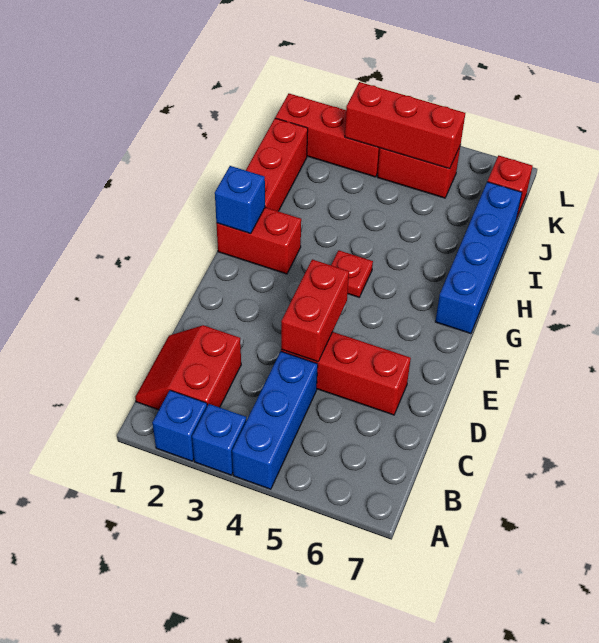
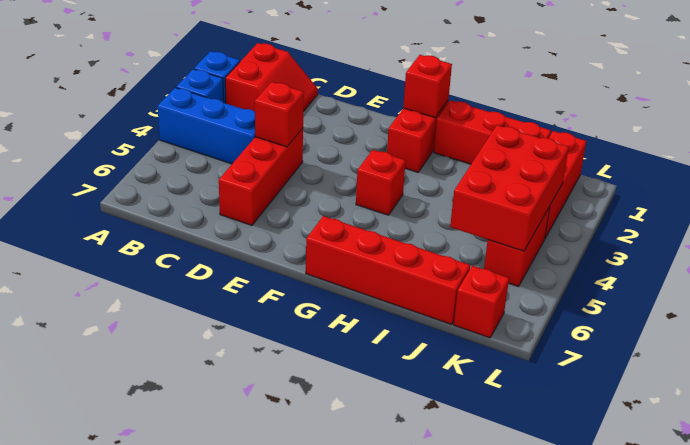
red 2x2 slope [135,325,241,410] -> red 2x2 slope turned to [225,43,318,112]
red 1x2 brick [281,259,349,362] -> red 1x1 brick [255,82,304,147]
blue 1x1 brick [215,166,265,234] -> red 1x1 brick [403,55,452,118]
red 1x1 plate [331,250,373,297] -> red 1x1 brick [356,150,406,215]
blue 1x4 brick [435,182,522,334] -> red 1x4 brick [306,216,470,324]
red 1x3 brick [345,82,465,169] -> red 2x3 brick [450,125,569,251]

